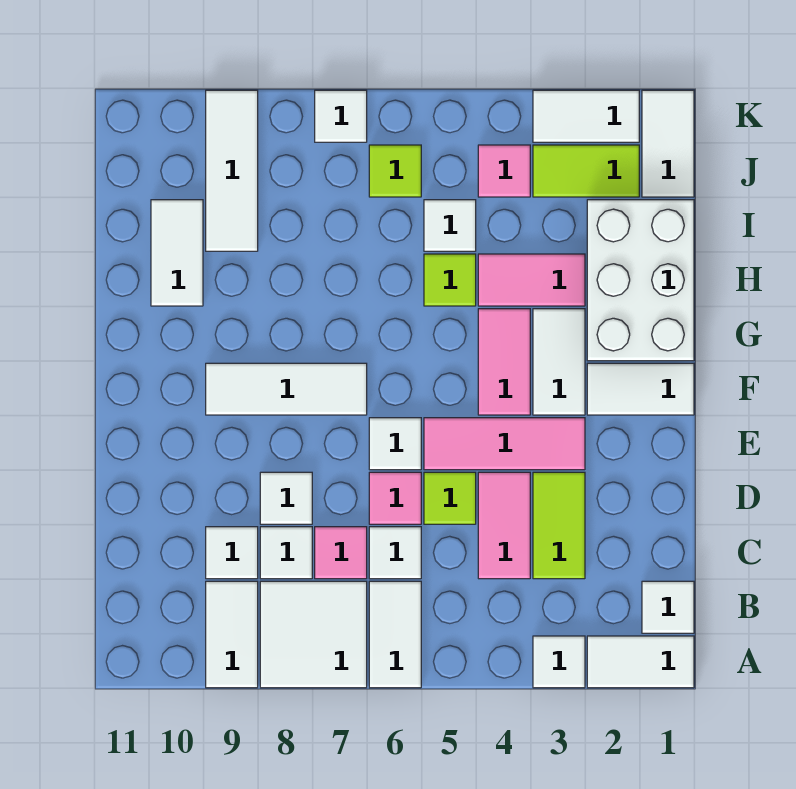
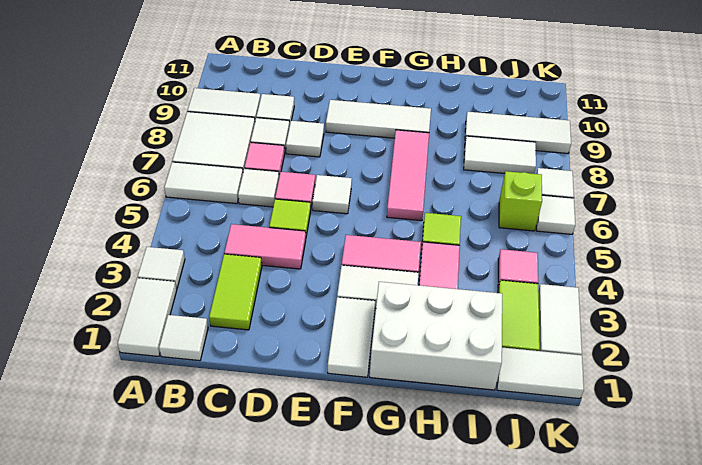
lime 1x2 tile [533,472,585,579] -> lime 1x2 tile turned to [209,254,262,330]
pink 1x3 tile [424,418,585,470] -> pink 1x3 tile moved to [387,130,429,221]
white 1x3 tile [206,363,367,415] -> white 1x3 tile turned to [326,100,431,138]
white 1x2 tile [151,200,203,306] -> white 1x2 tile moved to [464,136,536,174]
white 1x1 tile [424,200,476,251] -> white 1x1 tile moved to [536,195,575,234]
lime 1x1 tile [369,145,421,197] -> lime 1x1 brick [499,171,542,231]

